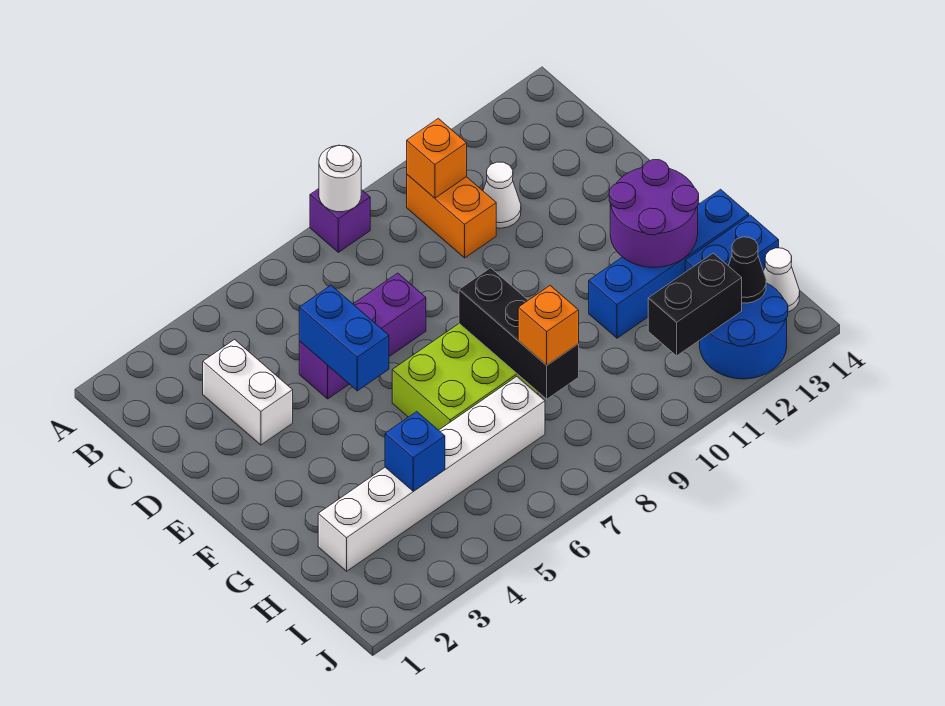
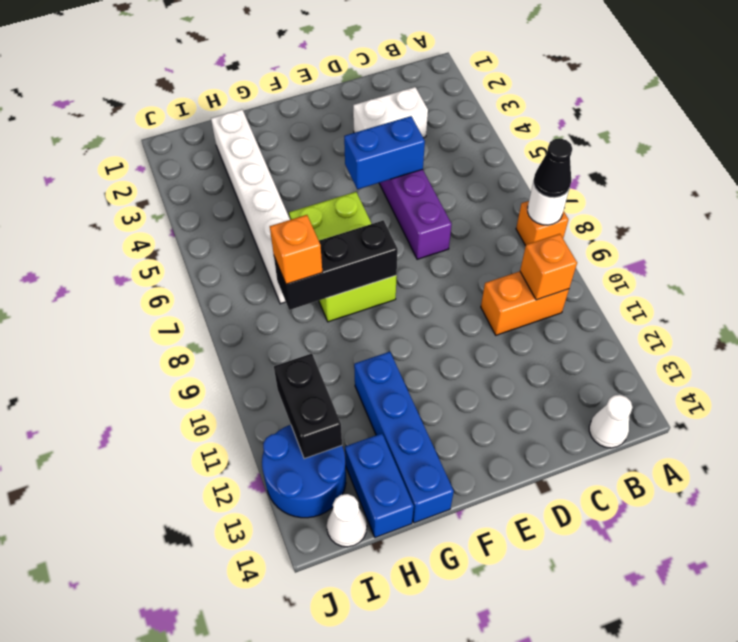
purple 1x1 brick [310,189,370,252] -> orange 1x1 brick [516,201,569,245]
white 1x1 cone [483,162,521,228] -> white 1x1 cone moved to [589,395,633,448]
purple 2x2 round brick [609,160,699,267] -> none
blue 1x1 brick [385,412,445,491] -> none
black 1x1 cone [728,237,766,303] -> black 1x1 cone moved to [534,139,572,198]

